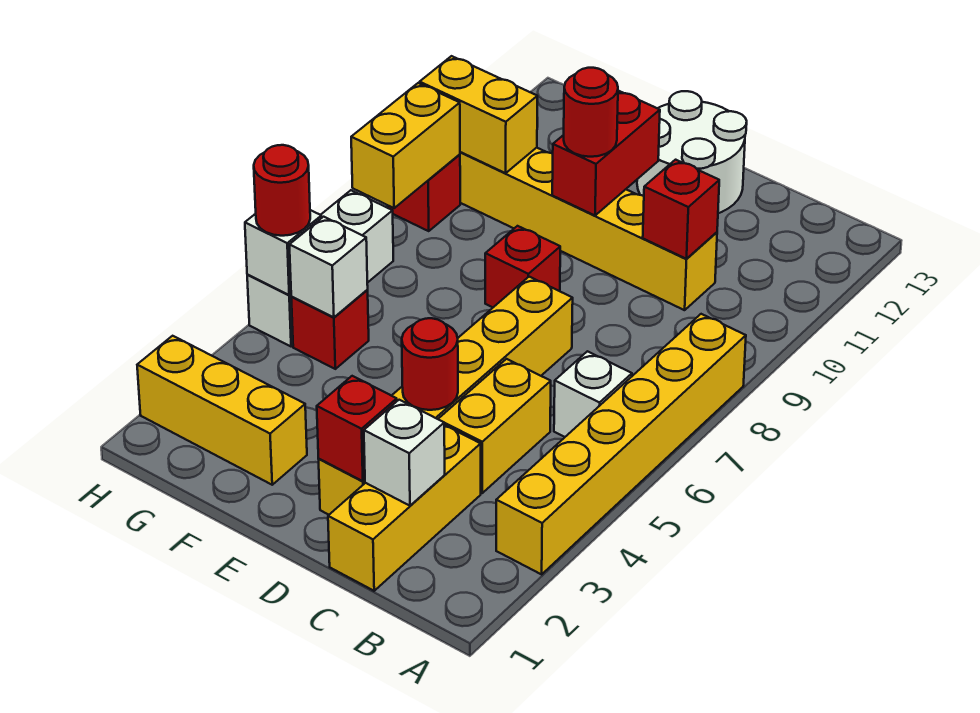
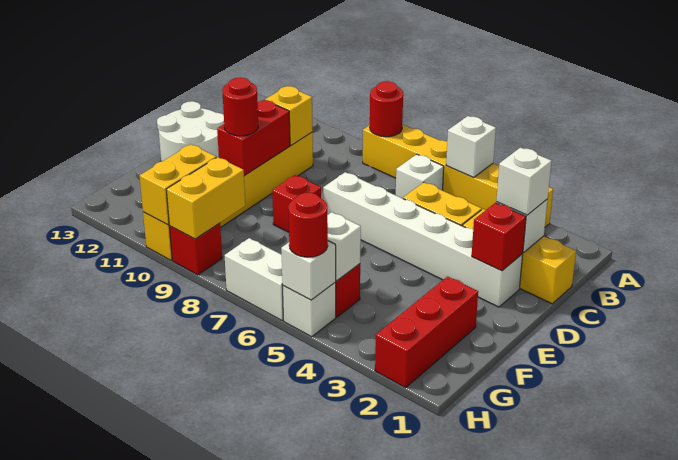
none -> white 1x1 brick [446,116,496,178]
none -> white 1x1 brick [496,148,551,215]
red 1x1 brick [643,160,719,259] -> yellow 1x1 brick [265,86,313,145]
yellow 1x6 brick [319,277,573,515] -> white 1x6 brick [323,172,523,307]
red 1x1 round brick [402,318,458,410] -> red 1x1 round brick moved to [370,81,403,137]
red 1x2 brick [552,91,660,215] -> red 1x2 brick turned to [217,100,290,176]
yellow 1x3 brick [137,336,307,485] -> red 1x3 brick [375,276,478,388]
yellow 1x2 brick [351,83,460,208] -> yellow 1x2 brick turned to [166,157,245,239]

